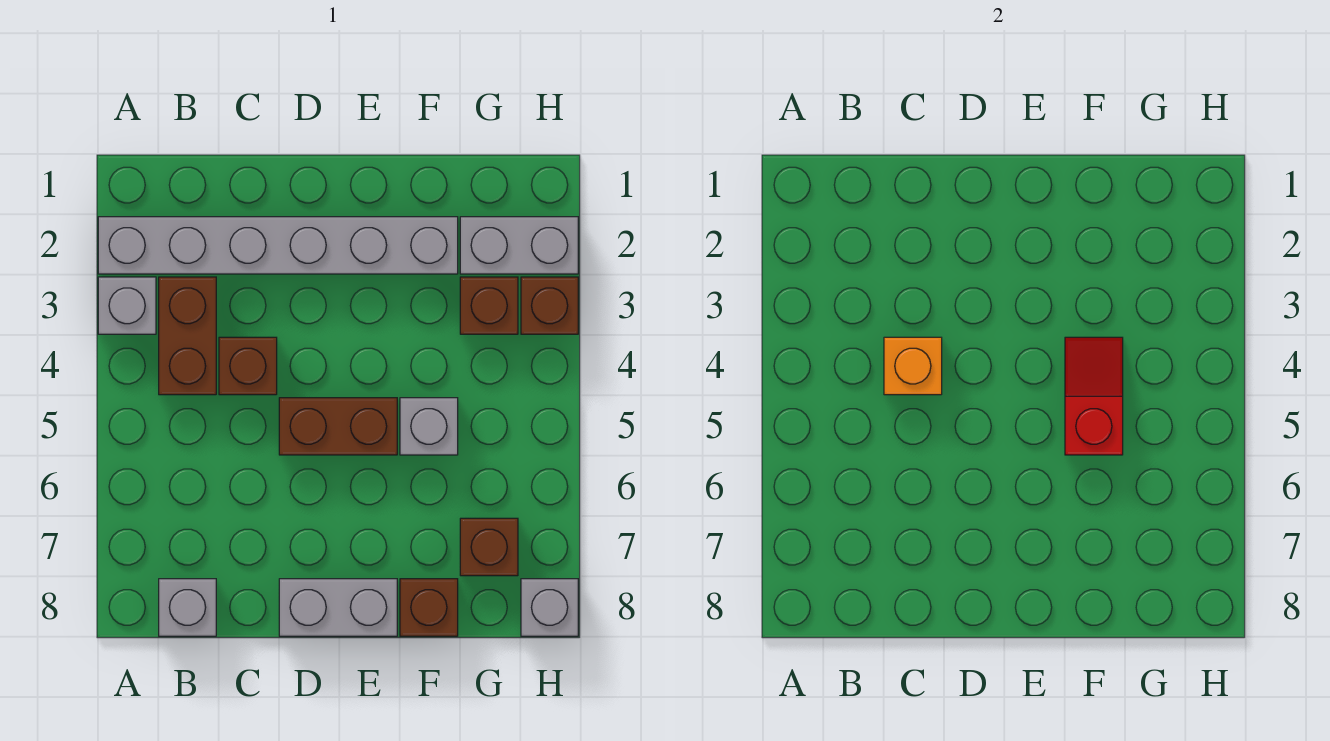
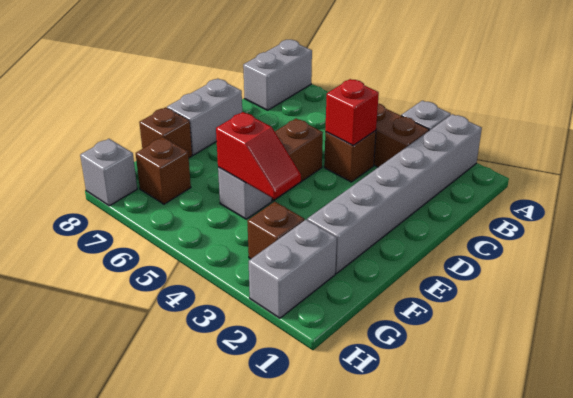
grey 1x1 brick [159,579,216,636] -> grey 1x2 brick [243,40,312,110]
orange 1x1 brick [884,337,942,395] -> red 1x1 brick [325,79,379,146]
brown 1x1 brick [521,277,578,334] -> none

